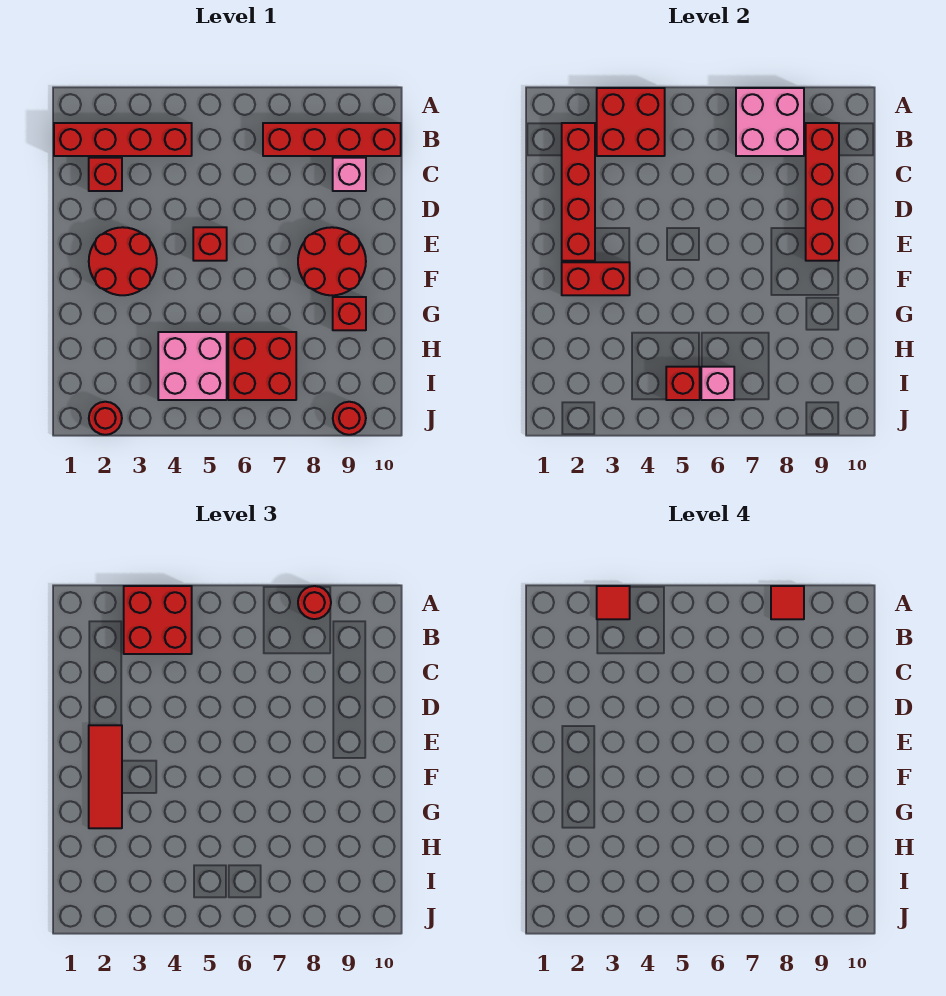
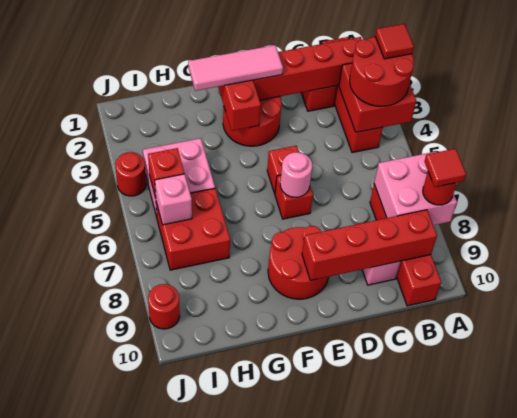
red 2x2 brick [124,586,192,654] -> red 2x2 round brick [350,37,414,106]
red 1x3 tile [89,725,122,828] -> pink 1x3 tile [188,45,283,91]
none -> pink 1x1 round brick [280,152,312,197]
red 1x1 brick [333,297,366,330] -> red 1x1 brick moved to [275,175,313,219]
red 1x1 round brick [89,402,122,435] -> red 1x1 round brick moved to [115,152,146,196]

